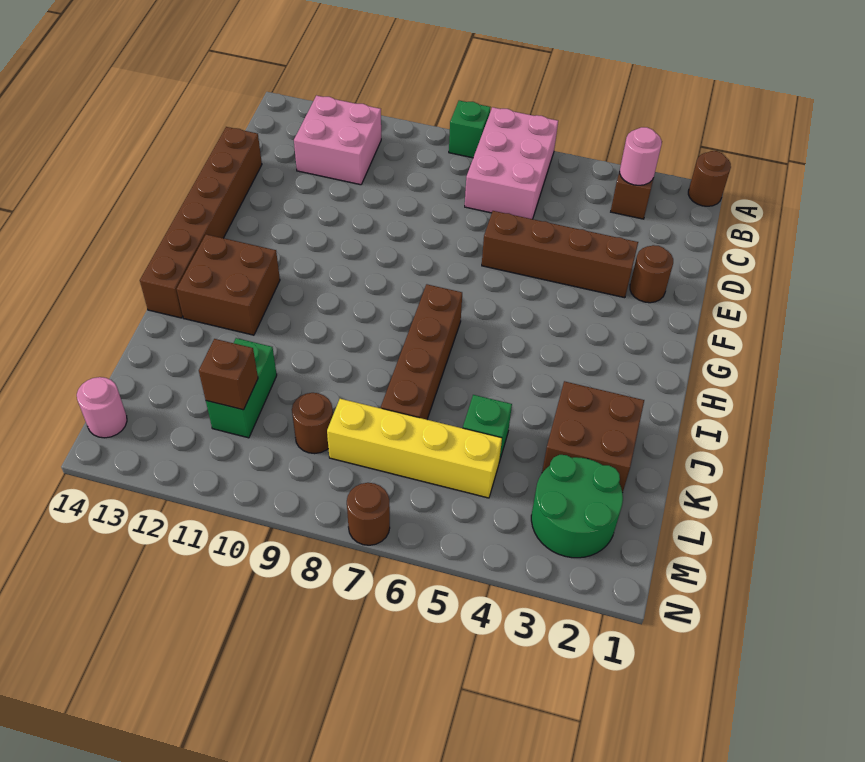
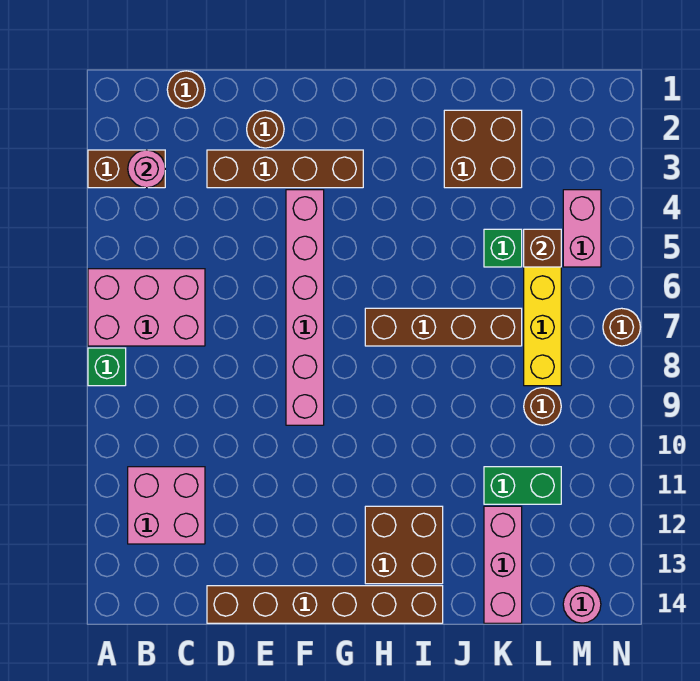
brown 1x1 round brick [688,151,731,206] -> brown 1x1 round brick moved to [167,71,205,108]
brown 1x4 brick [482,211,638,298] -> brown 1x4 brick turned to [207,150,363,188]
none -> pink 1x6 brick [286,190,324,425]
none -> pink 1x3 brick [484,506,522,623]
green 2x2 round brick [531,455,623,558] -> none
brown 1x1 brick [199,339,258,410] -> brown 1x1 brick moved to [524,229,561,267]
none -> pink 1x2 brick [563,190,601,267]

